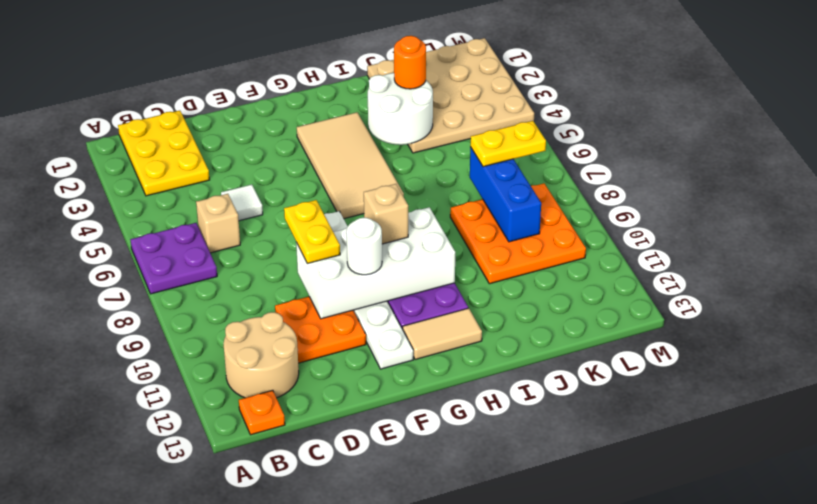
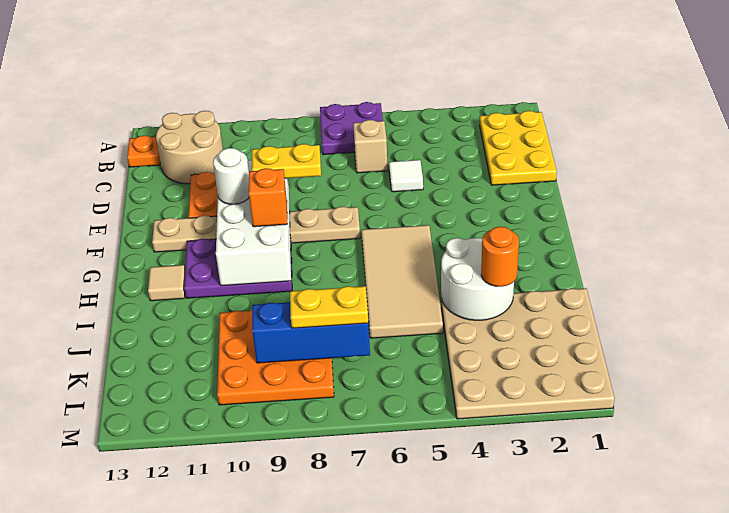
yellow 2x3 plate [118,111,210,196] -> yellow 2x3 plate turned to [480,111,557,185]
white 1x6 plate [324,211,413,369] -> tan 1x6 plate [152,206,360,252]
tan 2x4 tile [297,112,404,219] -> tan 2x4 tile turned to [362,225,443,338]
tan 1x1 brick [364,184,408,244] -> orange 1x1 brick [249,168,287,227]
tan 1x2 tile [403,308,482,360] -> tan 1x1 tile [148,265,185,301]
yellow 1x2 plate [470,121,546,167] -> yellow 1x2 plate turned to [290,286,368,328]

